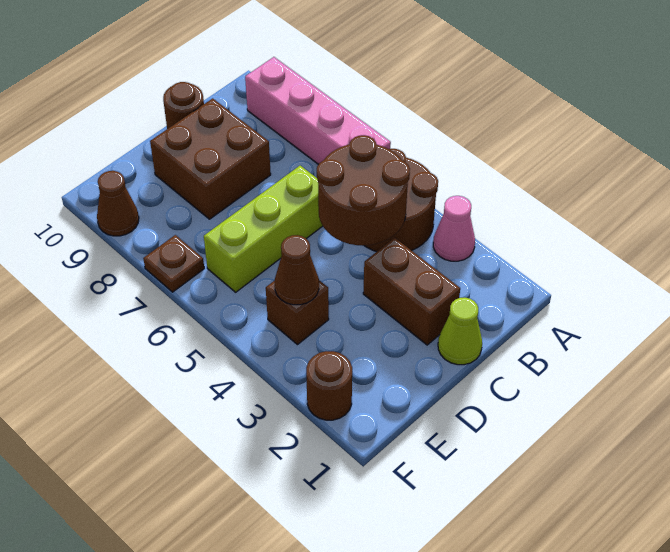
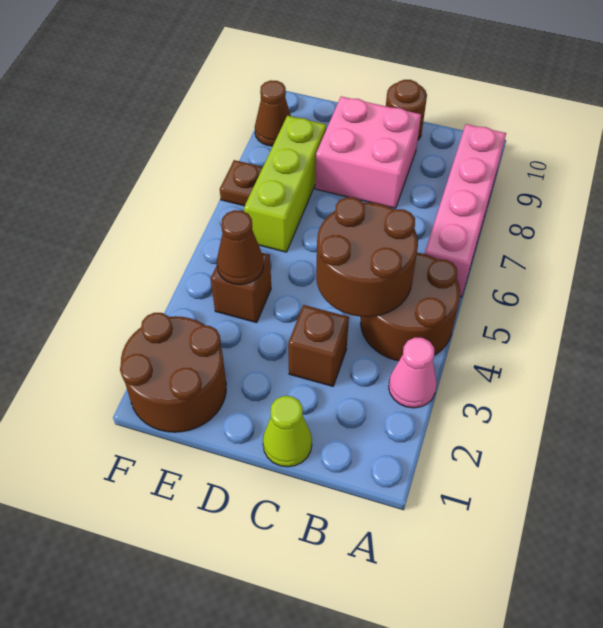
brown 1x2 brick [363,238,460,345] -> brown 1x1 brick [288,305,349,386]
lime 1x3 brick [204,166,323,292] -> lime 1x3 brick turned to [244,116,326,252]
brown 2x2 brick [150,98,271,219] -> pink 2x2 brick [315,96,421,208]
brown 1x1 round brick [306,351,352,420] -> brown 2x2 round brick [120,313,226,432]

